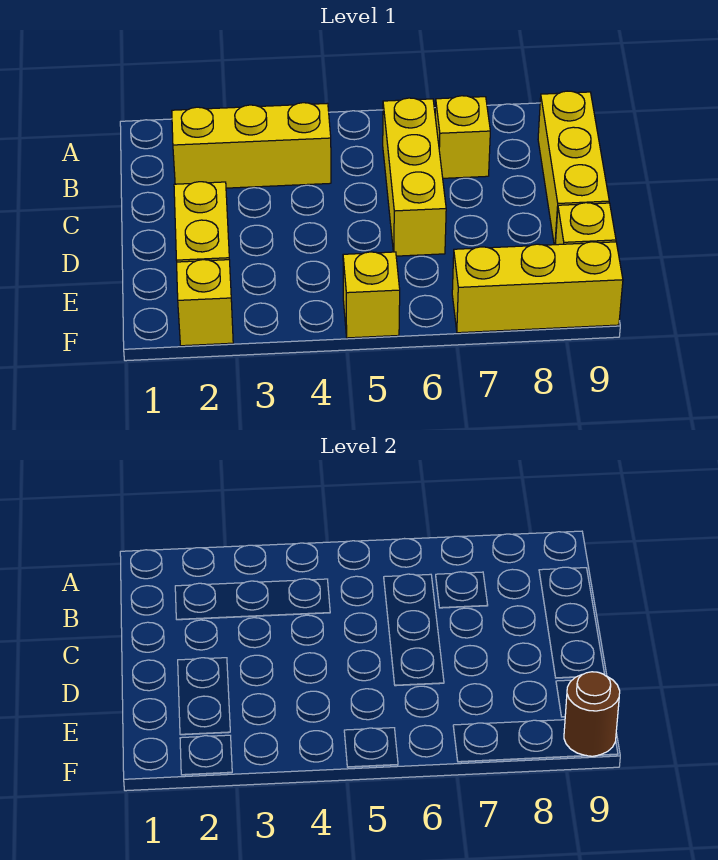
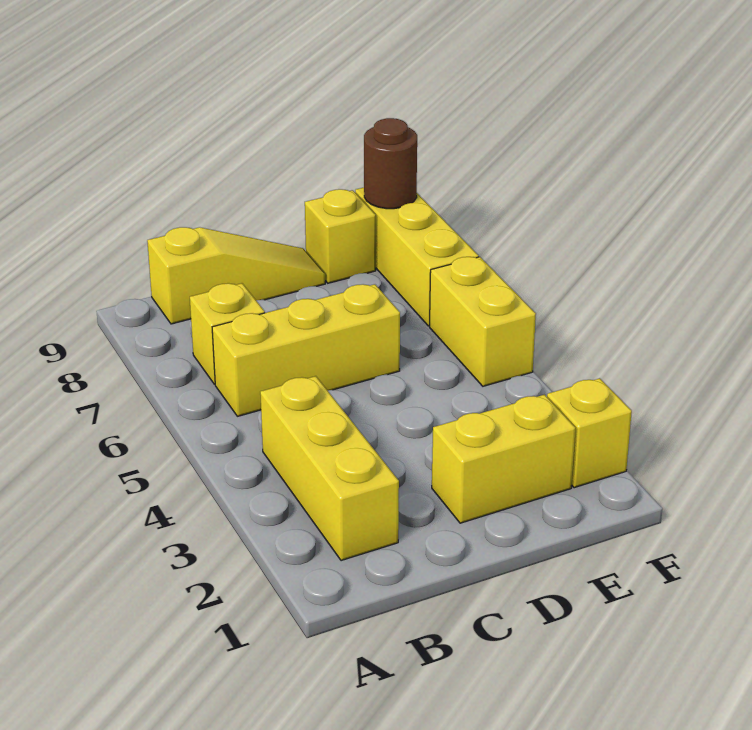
yellow 1x3 brick [538,91,609,245] -> yellow 1x3 slope [147,227,325,324]
yellow 1x1 brick [343,252,400,338] -> yellow 1x2 brick [430,257,536,386]

